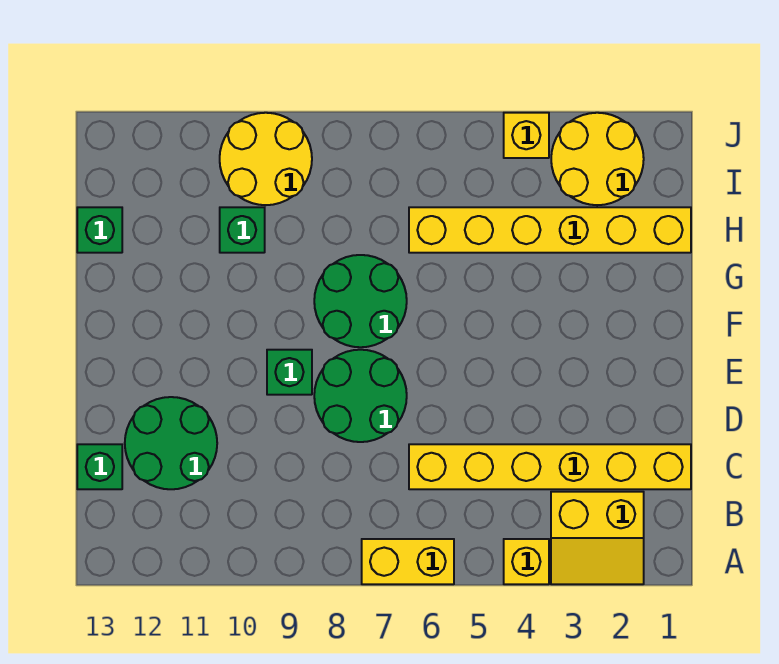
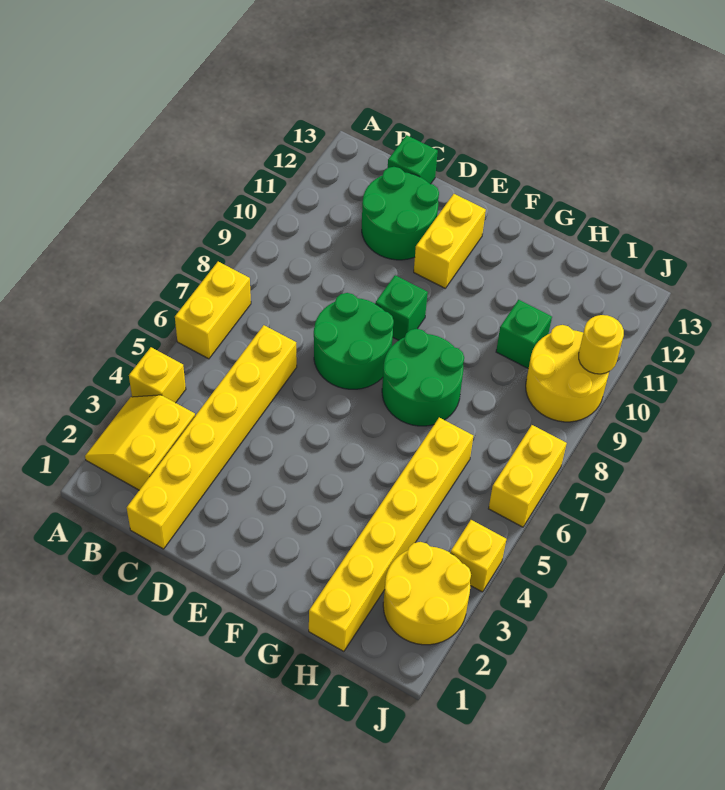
none -> yellow 1x2 brick [414,194,486,288]
green 1x1 brick [77,207,122,253] -> none
none -> yellow 1x2 brick [489,425,567,527]
none -> yellow 1x1 round brick [579,315,624,374]

